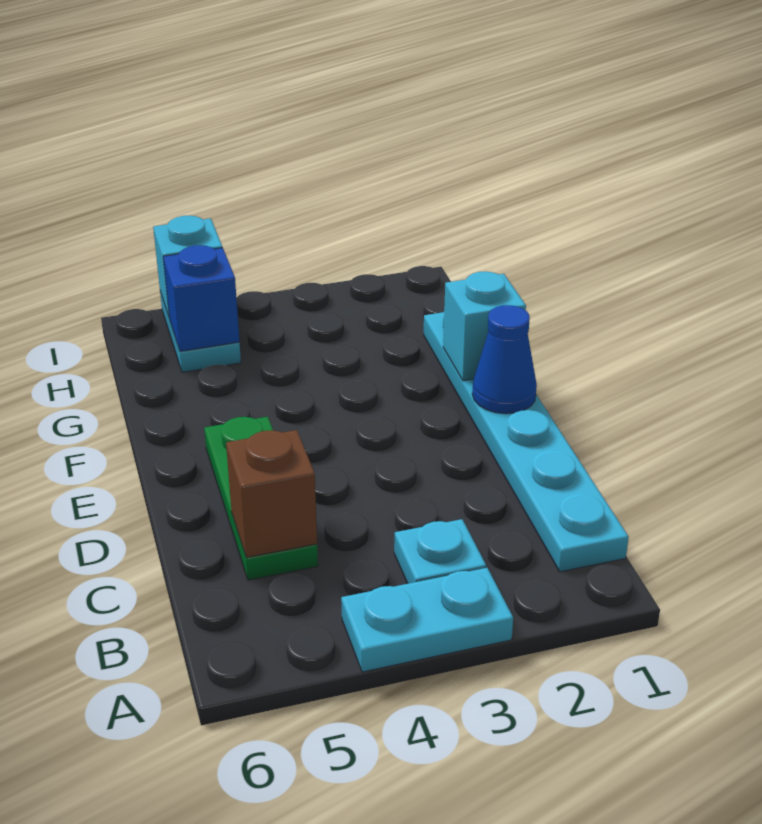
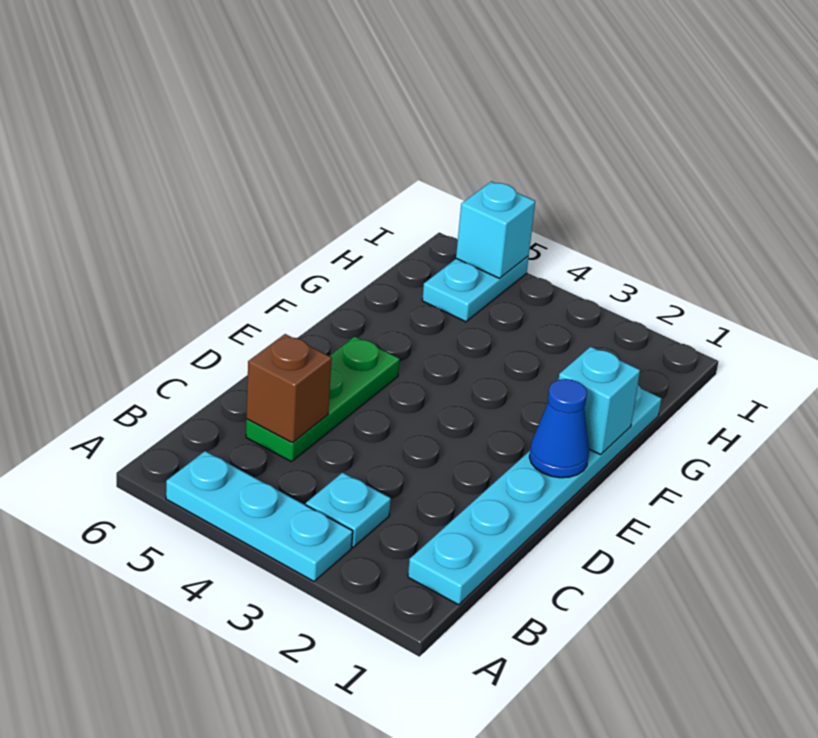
cyan 1x2 plate [341,568,513,672] -> cyan 1x3 plate [166,451,353,581]
blue 1x1 brick [163,245,239,351] -> none

